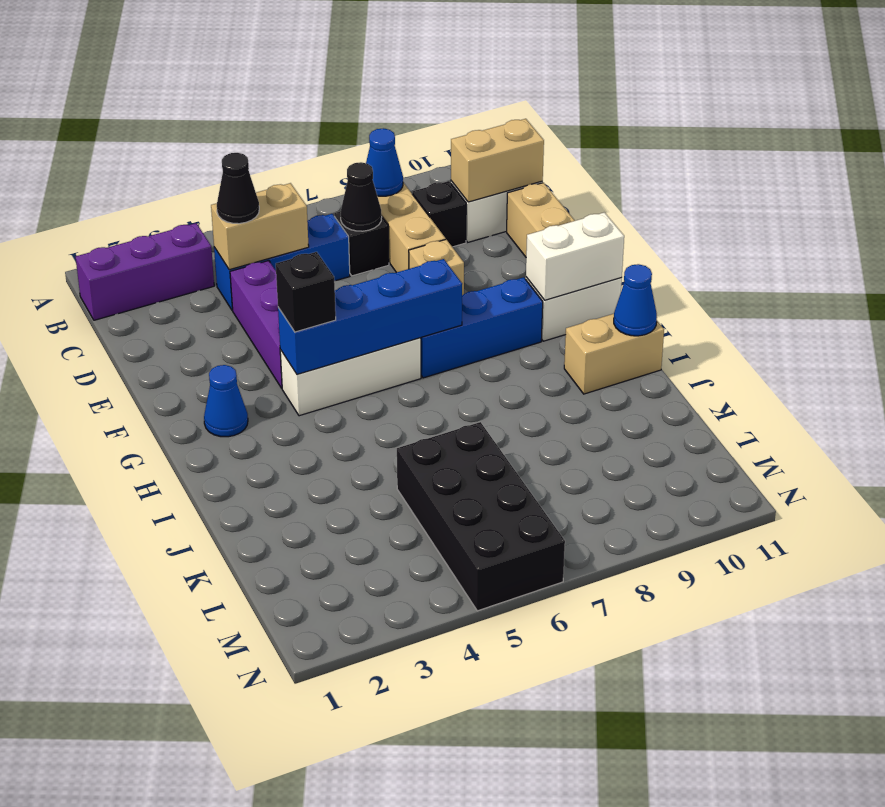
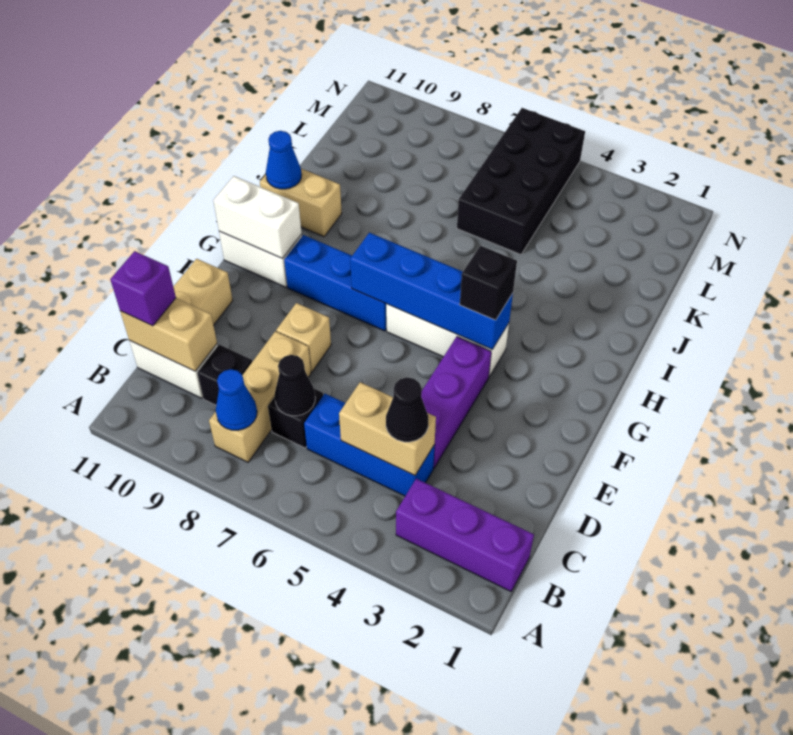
none -> purple 1x1 brick [110,251,176,326]
blue 1x1 cone [204,365,248,437] -> none

